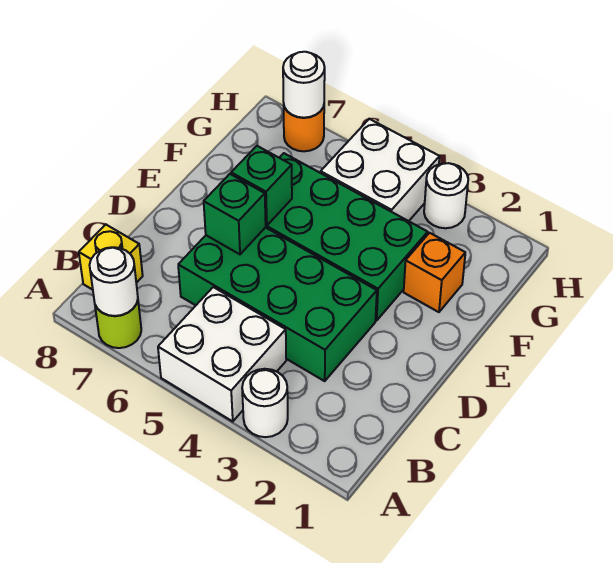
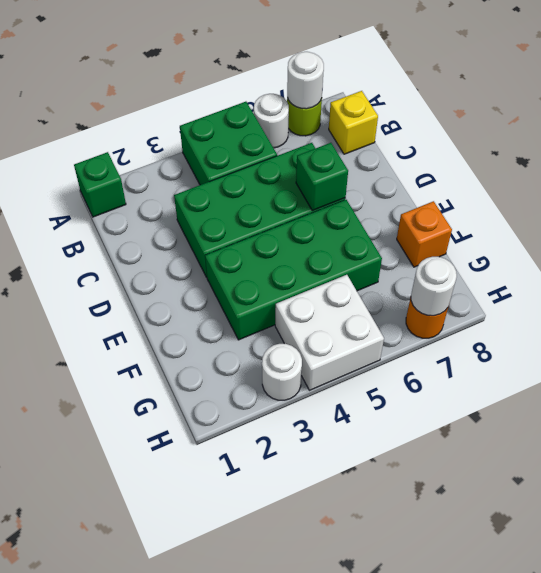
white 1x1 round brick [242,369,288,437] -> white 1x1 round brick moved to [254,94,289,148]
white 2x2 brick [158,287,286,421] -> green 2x2 brick [180,102,277,185]
green 1x1 brick [231,146,292,226] -> green 1x1 brick moved to [74,152,126,217]
orange 1x1 brick [404,233,465,312] -> orange 1x1 brick moved to [397,201,452,267]

